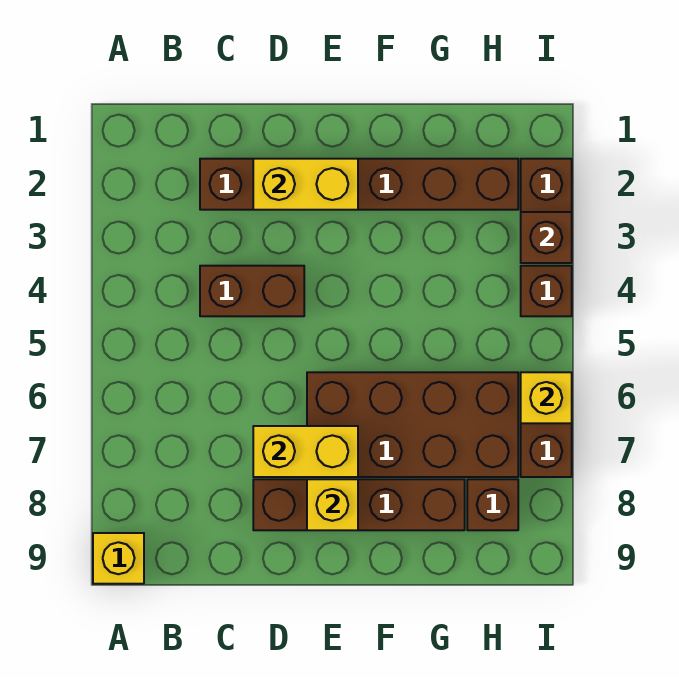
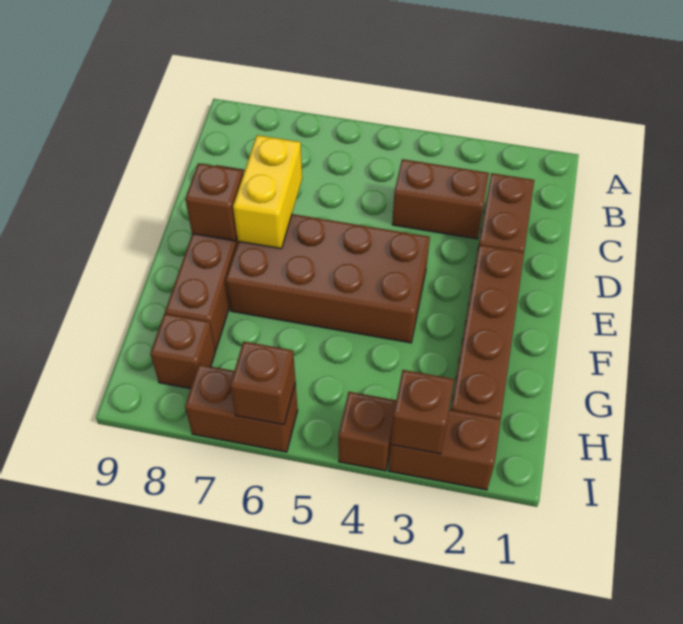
yellow 1x1 brick [93,533,144,584] -> none
brown 1x2 brick [200,266,304,316] -> brown 1x2 brick turned to [392,159,489,239]
yellow 1x2 brick [253,159,358,210] -> none
brown 2x4 brick [307,372,518,477] -> brown 2x4 brick turned to [226,214,430,343]
yellow 1x1 brick [307,479,358,530] -> brown 1x1 brick [185,163,243,241]
yellow 1x1 brick [521,372,572,423] -> brown 1x1 brick [230,341,295,425]

